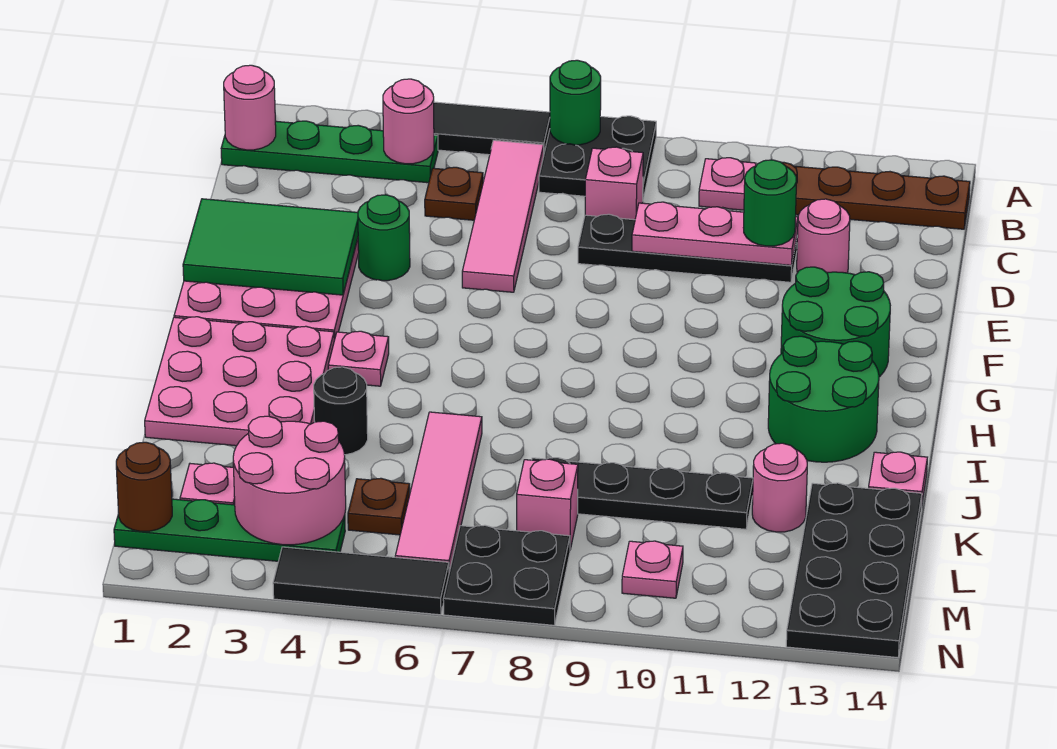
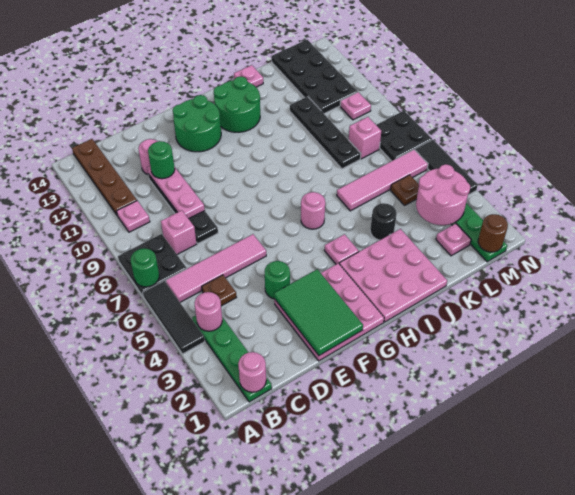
pink 1x1 round brick [752,443,807,532] -> pink 1x1 round brick moved to [301,192,325,229]
black 2x4 plate [786,483,922,658] -> black 2x4 plate turned to [271,40,358,114]

